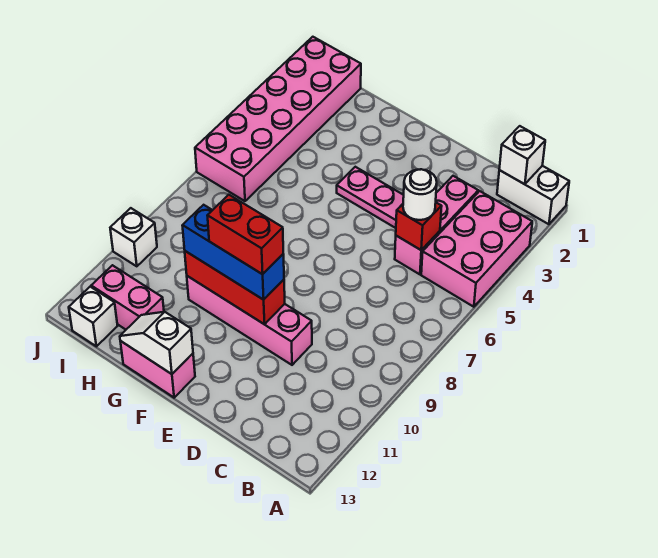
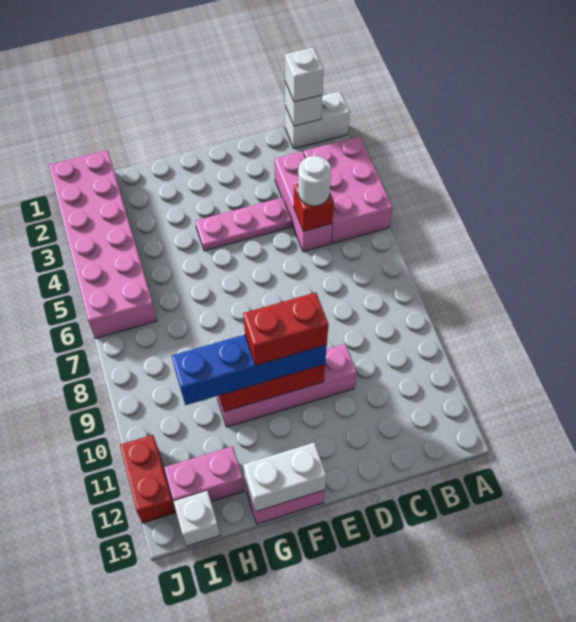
blue 1x3 brick [182,205,284,300] -> blue 1x4 brick [172,335,327,405]
white 1x2 slope [120,312,193,374] -> white 1x2 brick [243,443,326,512]
white 1x1 brick [110,208,157,266] -> white 1x1 brick moved to [285,47,324,102]
none -> red 1x2 brick [120,435,176,523]

